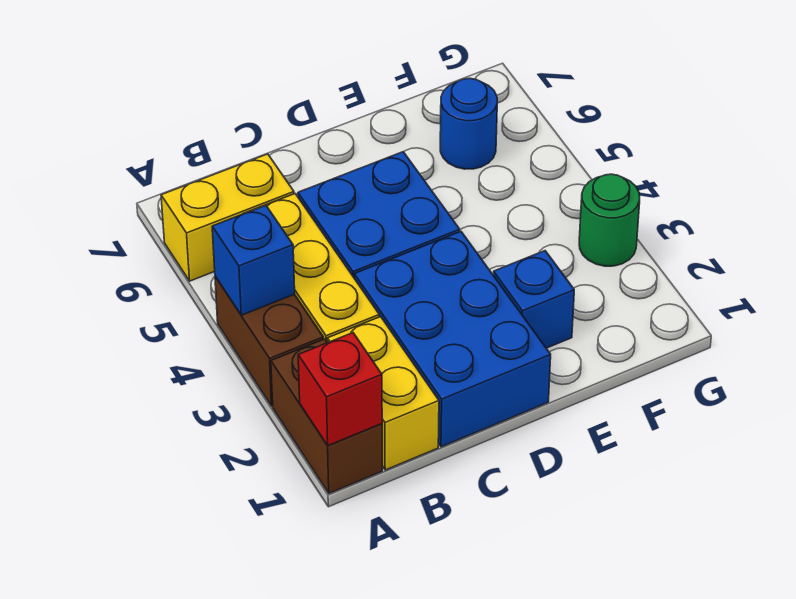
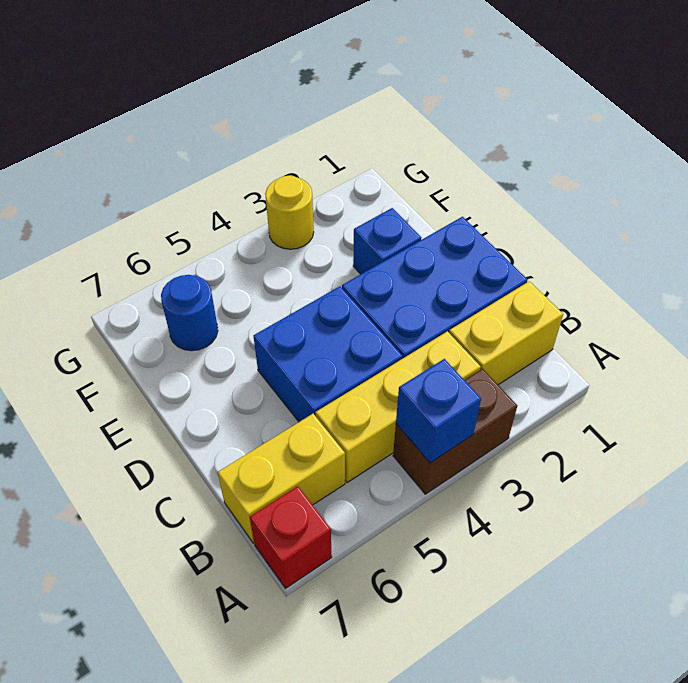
brown 1x2 brick [271,339,382,493] -> none
red 1x1 brick [298,333,382,445] -> red 1x1 brick moved to [250,486,332,588]
yellow 1x2 brick [161,154,294,281] -> yellow 1x2 brick turned to [218,414,345,543]
green 1x1 round brick [579,174,640,266] -> yellow 1x1 round brick [265,176,314,249]

